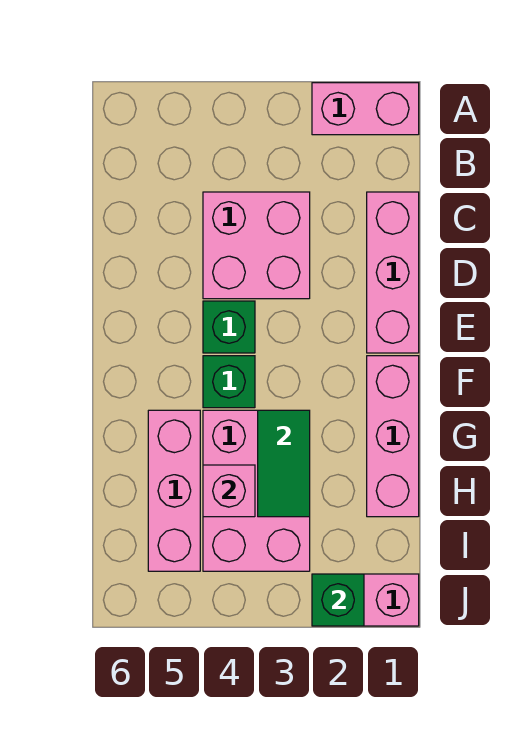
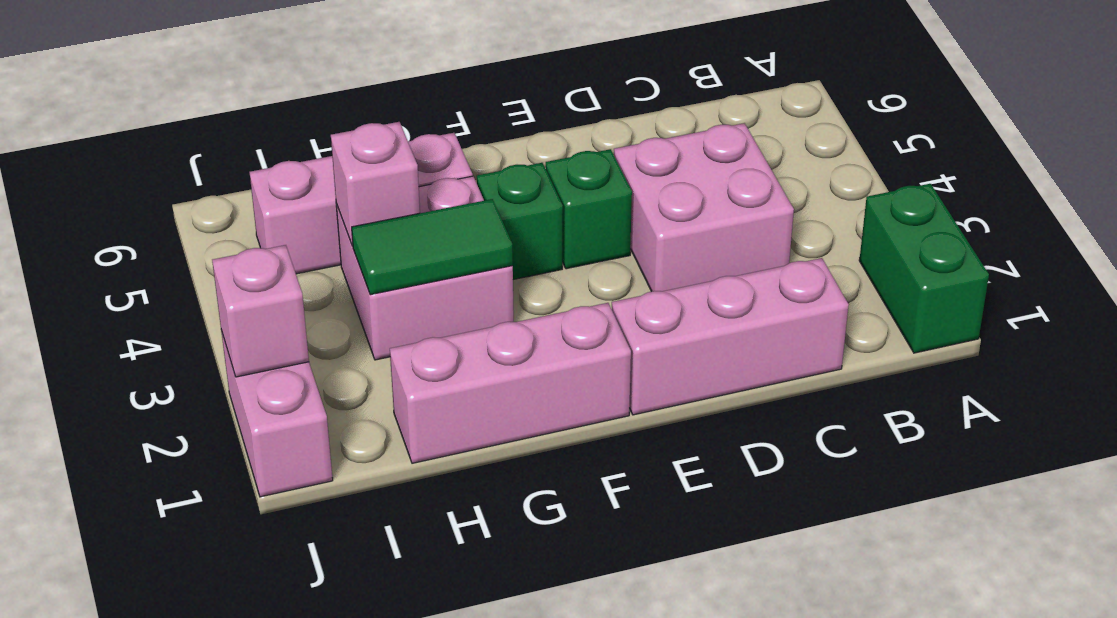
pink 1x2 brick [312,83,419,135] -> green 1x2 brick [859,184,989,353]
pink 2x3 brick [203,410,310,571] -> pink 2x2 brick [336,176,514,360]
green 1x1 brick [312,574,364,626] -> pink 1x1 brick [212,245,309,377]

